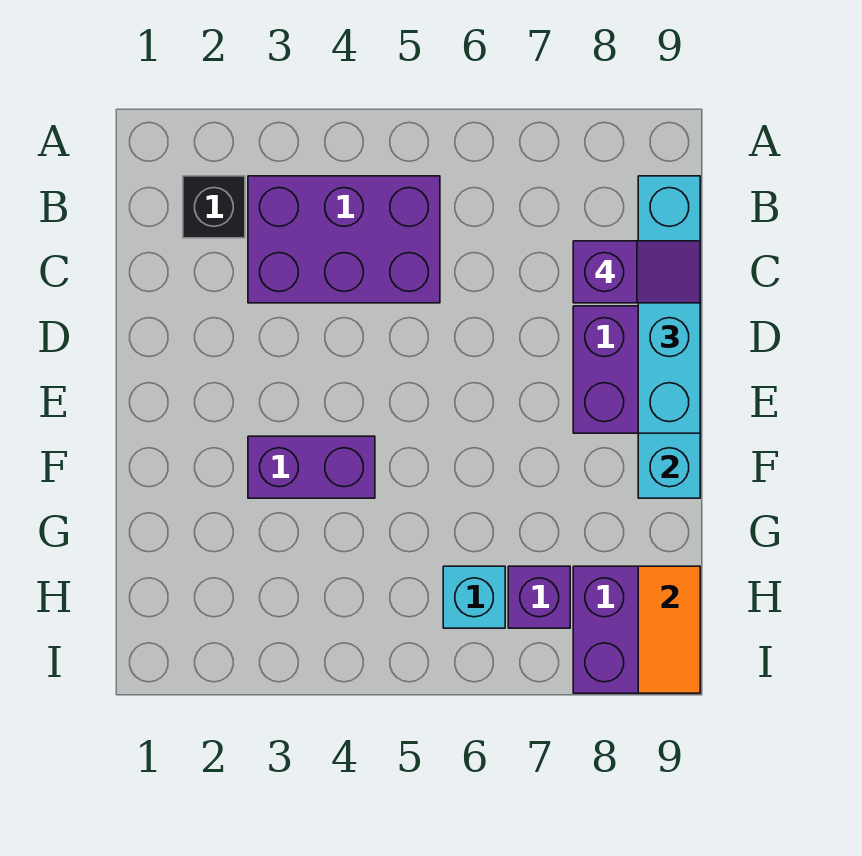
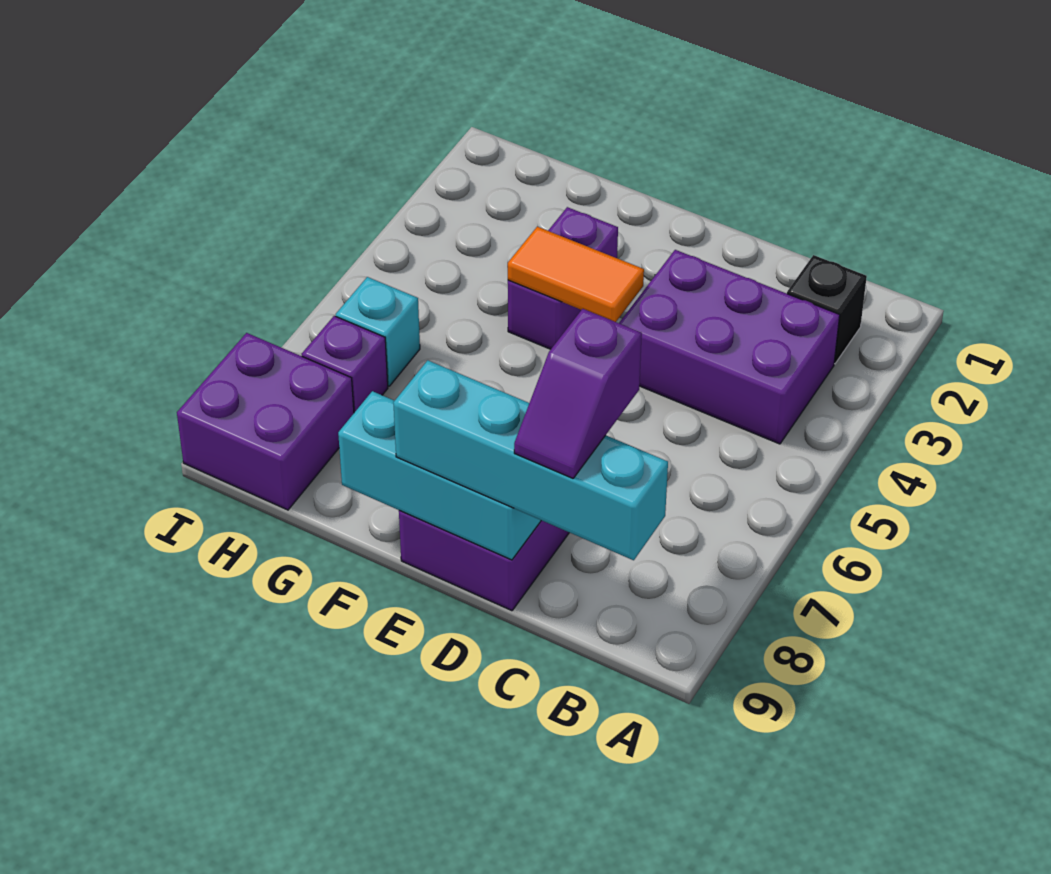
purple 2x3 brick [248,176,440,303] -> purple 2x3 brick turned to [619,250,840,444]
orange 1x2 tile [638,566,700,693] -> orange 1x2 tile moved to [508,227,644,322]

